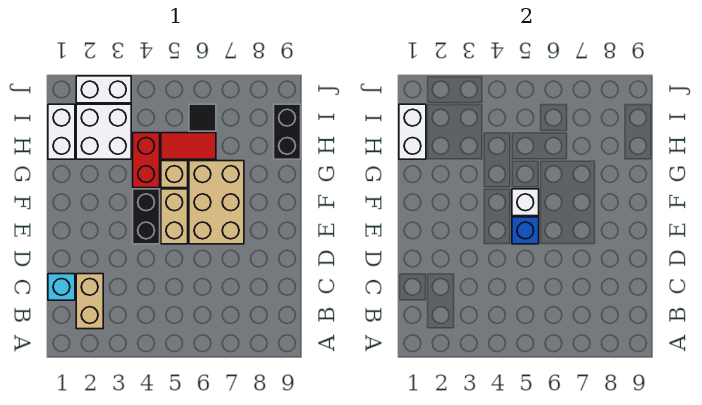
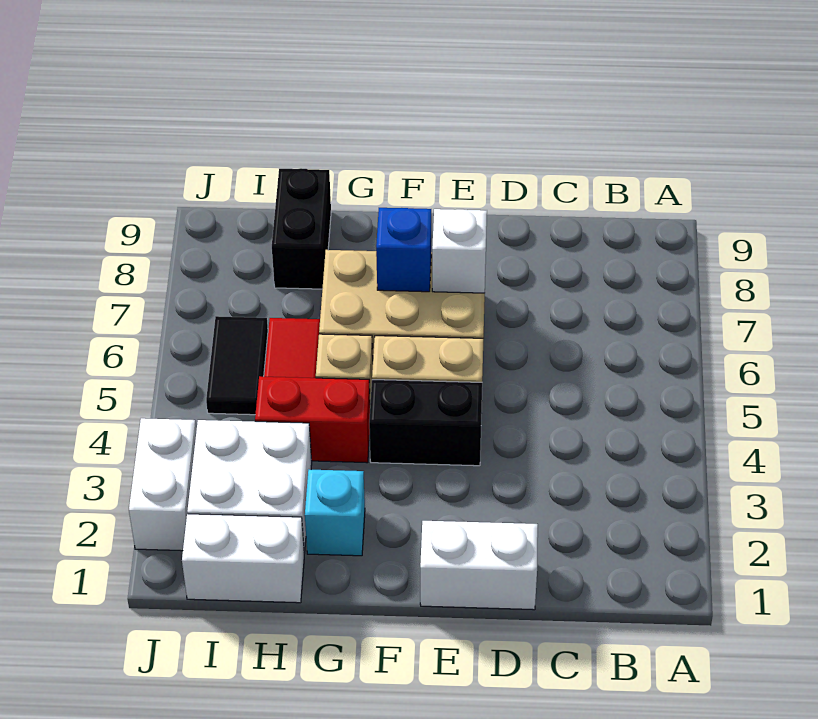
tan 1x2 brick [76,274,103,329] -> none
cyan 1x1 brick [48,274,75,300] -> cyan 1x1 brick moved to [305,470,365,556]
blue 1x1 brick [512,217,539,244] -> blue 1x1 brick moved to [376,208,431,292]
white 1x1 brick [512,189,539,216] -> white 1x1 brick moved to [432,209,487,293]
white 1x2 brick [399,104,426,159] -> white 1x2 brick moved to [420,521,538,610]
black 1x2 brick [274,104,301,159] -> black 1x2 brick turned to [272,168,331,289]
black 1x1 tile [189,104,216,131] -> black 1x2 tile [206,316,268,415]

